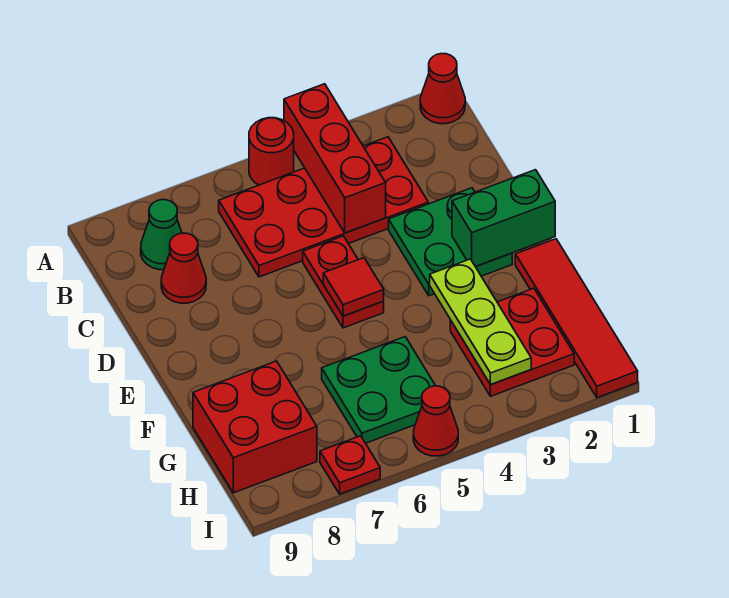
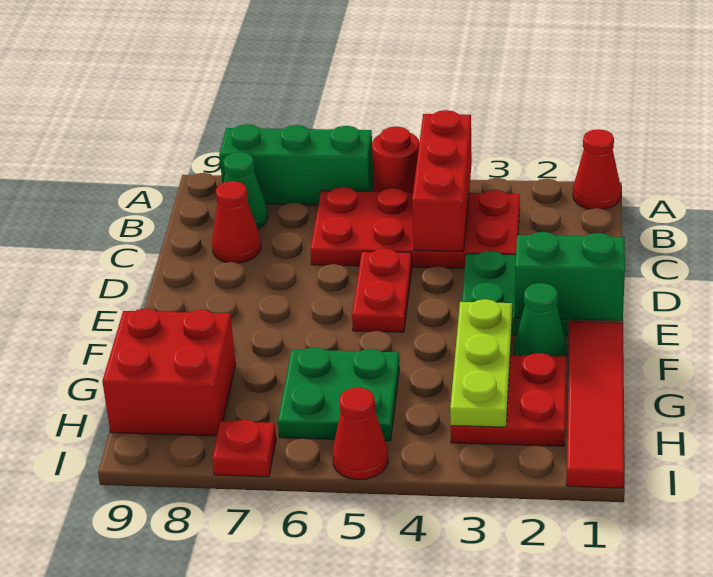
none -> green 1x3 brick [219,124,374,205]
red 1x1 tile [323,258,384,316] -> none
none -> green 1x1 cone [514,283,567,357]

